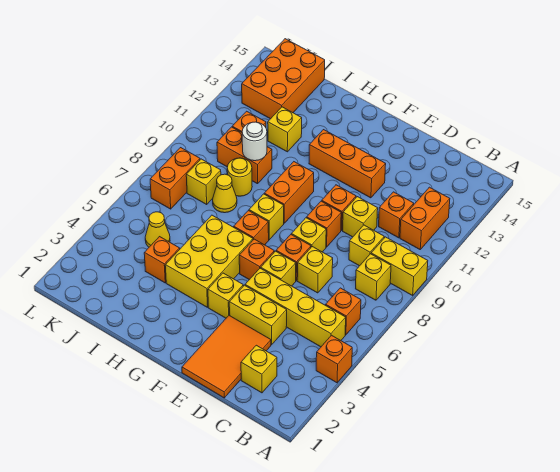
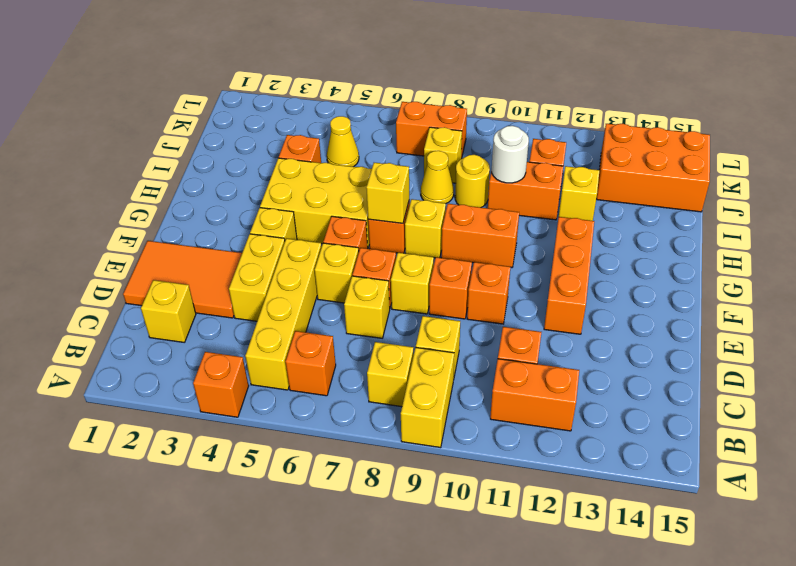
yellow 1x1 brick [343,197,378,237] -> yellow 1x1 brick moved to [366,163,409,223]
orange 1x2 brick [217,127,272,184] -> orange 1x2 brick turned to [488,162,563,220]

